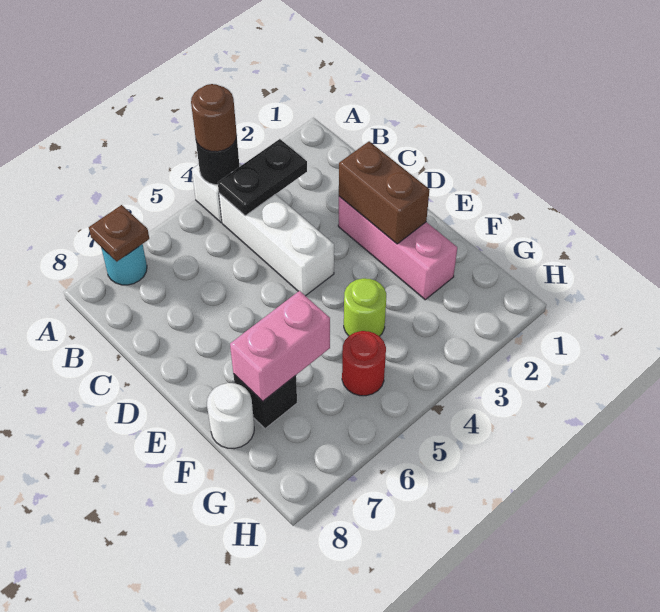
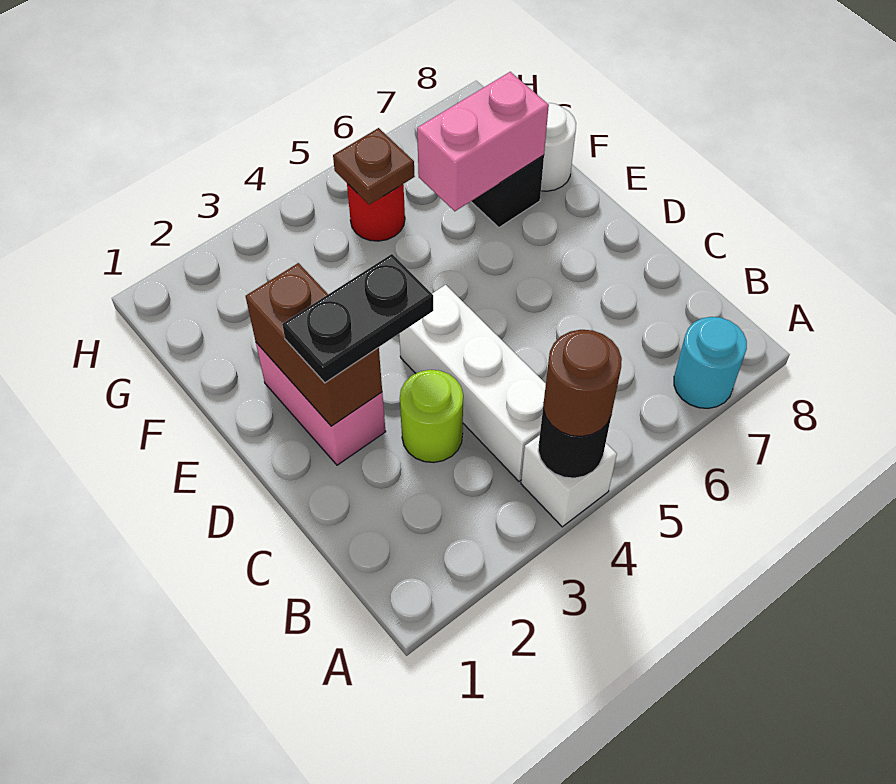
brown 1x1 plate [89,205,149,262] -> brown 1x1 plate moved to [333,128,415,205]
black 1x2 plate [218,139,307,216] -> black 1x2 plate moved to [282,254,433,383]
pink 1x3 brick [338,196,457,300] -> pink 1x2 brick [256,343,386,465]
lime 1x1 round brick [344,278,386,336] -> lime 1x1 round brick moved to [400,370,463,463]

